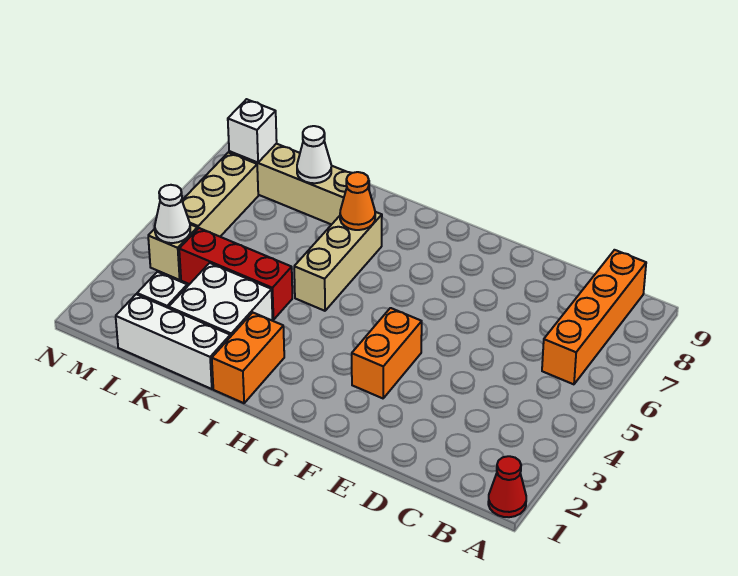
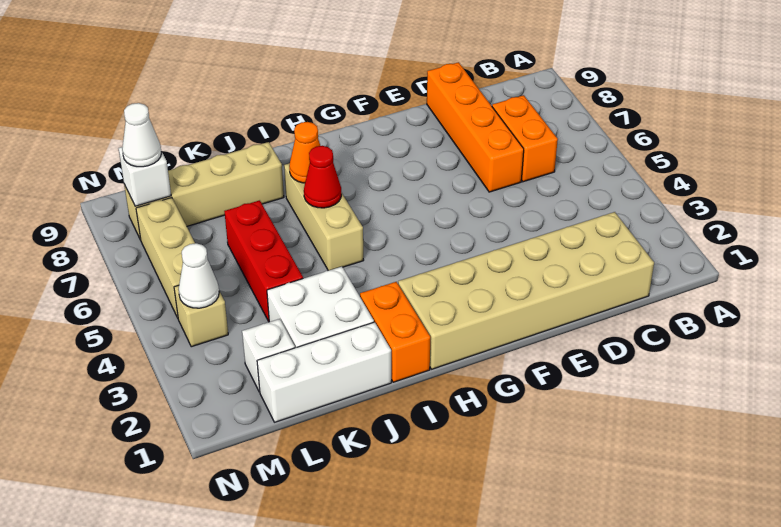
red 1x1 cone [488,456,526,517] -> red 1x1 cone moved to [304,146,341,208]
orange 1x4 brick [542,250,646,384] -> orange 1x4 brick moved to [427,62,524,192]
none -> tan 2x6 brick [398,212,654,369]
orange 1x2 brick [352,308,422,398] -> orange 1x2 brick moved to [492,95,558,182]
red 1x3 brick [179,228,292,320] -> red 1x3 brick turned to [224,200,303,321]
white 1x1 cone [297,126,331,183] -> white 1x1 cone moved to [122,103,162,167]

